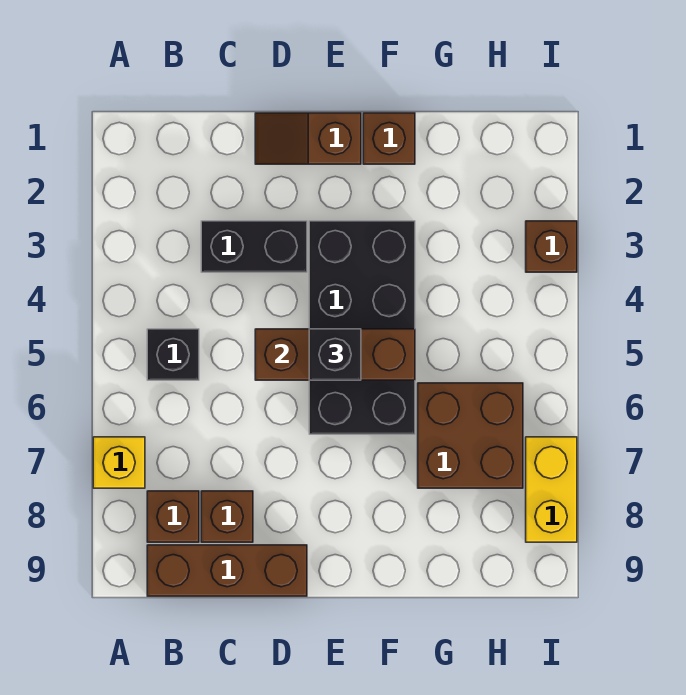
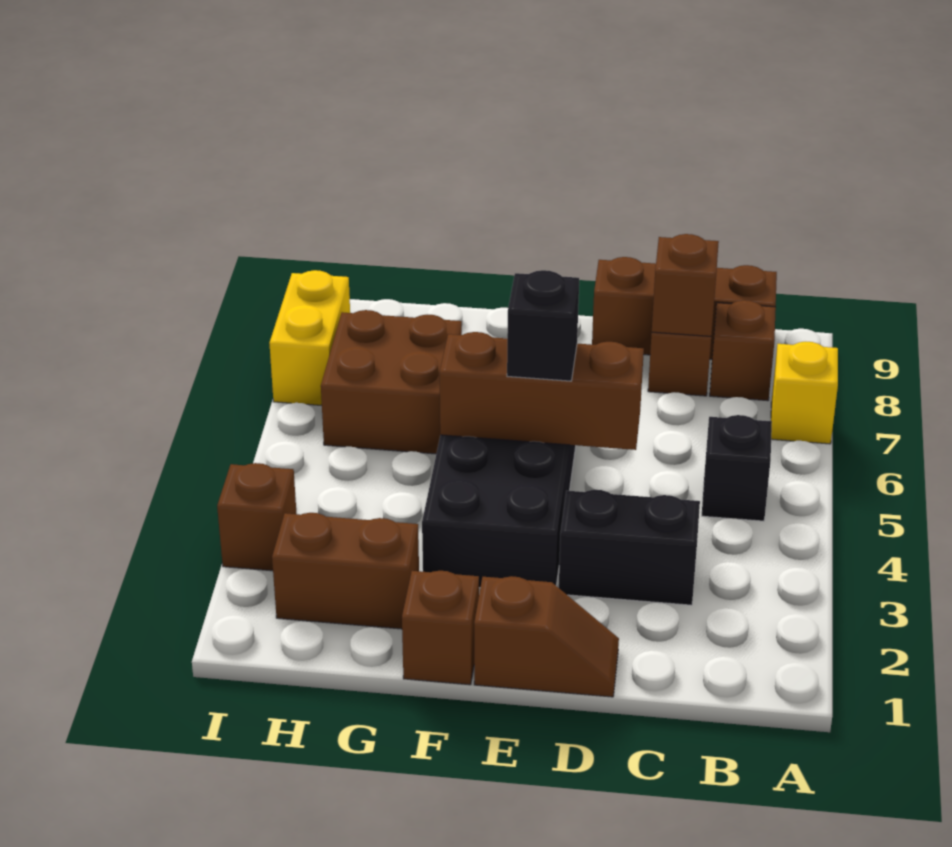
none -> brown 1x1 brick [652,234,719,336]
none -> brown 1x2 brick [272,513,419,629]

